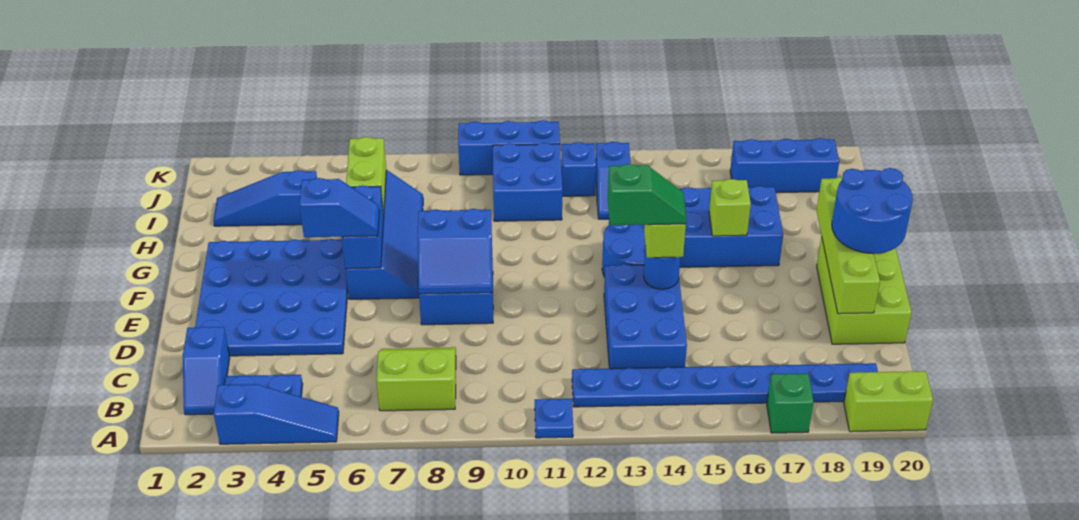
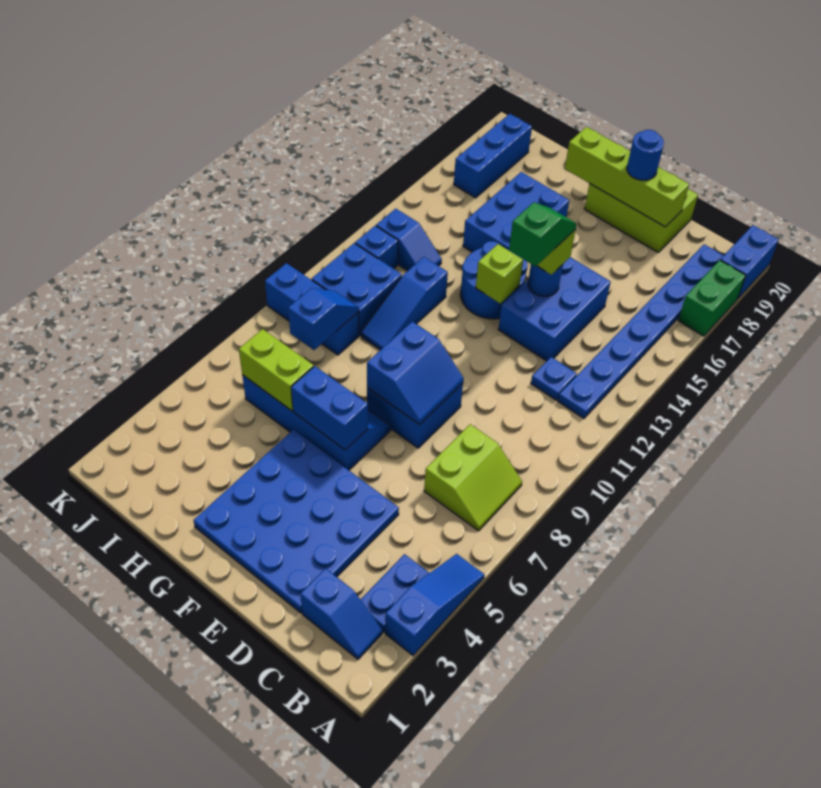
blue 1x1 plate [535,399,573,438] -> blue 1x1 plate moved to [531,357,577,400]
green 1x1 brick [767,373,814,433] -> green 1x2 brick [678,260,746,336]
lime 1x2 brick [844,371,933,432] -> blue 1x2 brick [720,225,779,298]
lime 2x2 slope [377,347,456,411] -> lime 2x2 slope turned to [424,424,522,531]
blue 2x3 brick [604,264,687,369] -> blue 2x3 brick turned to [498,257,611,361]
blue 2x2 round brick [832,168,913,254] -> blue 1x1 round brick [627,130,664,180]
blue 1x2 slope [299,178,379,237] -> blue 1x2 slope moved to [288,288,359,350]
lime 1x1 brick [709,179,751,236] -> lime 1x1 brick moved to [476,244,523,303]
blue 1x3 slope [213,170,317,226] -> blue 1x3 slope moved to [361,257,448,350]
blue 1x3 brick [458,120,560,175] -> blue 1x3 brick turned to [265,263,359,355]

